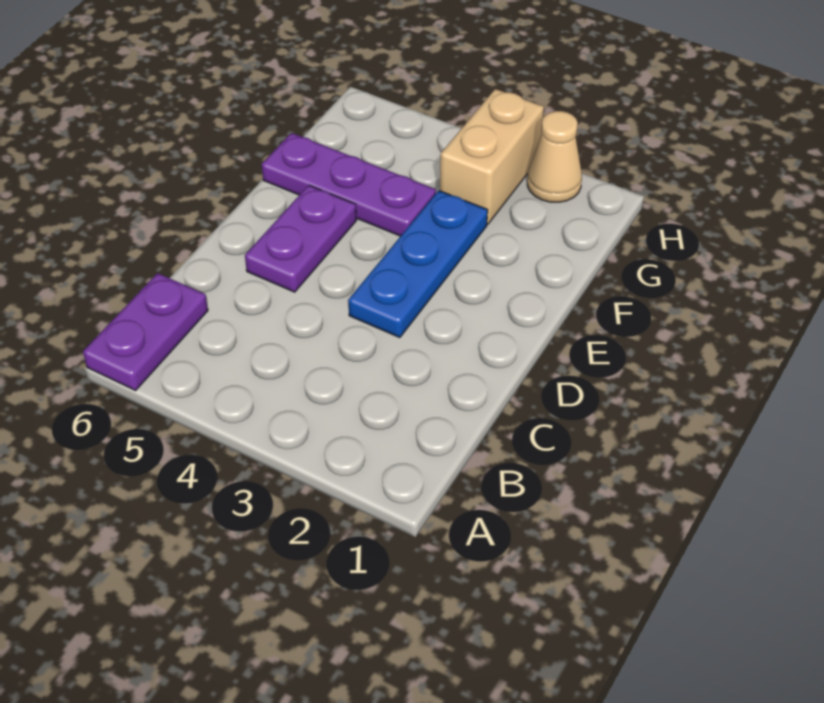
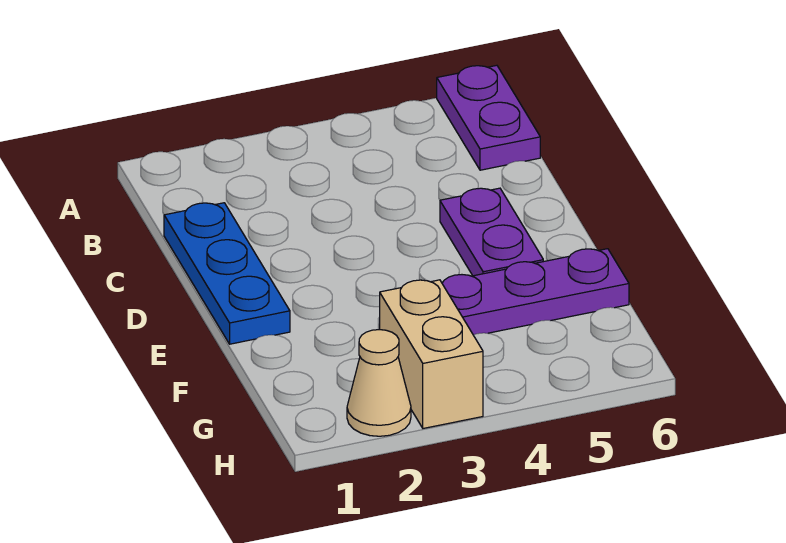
blue 1x3 plate [348,191,488,338] -> blue 1x3 plate moved to [164,203,290,344]

